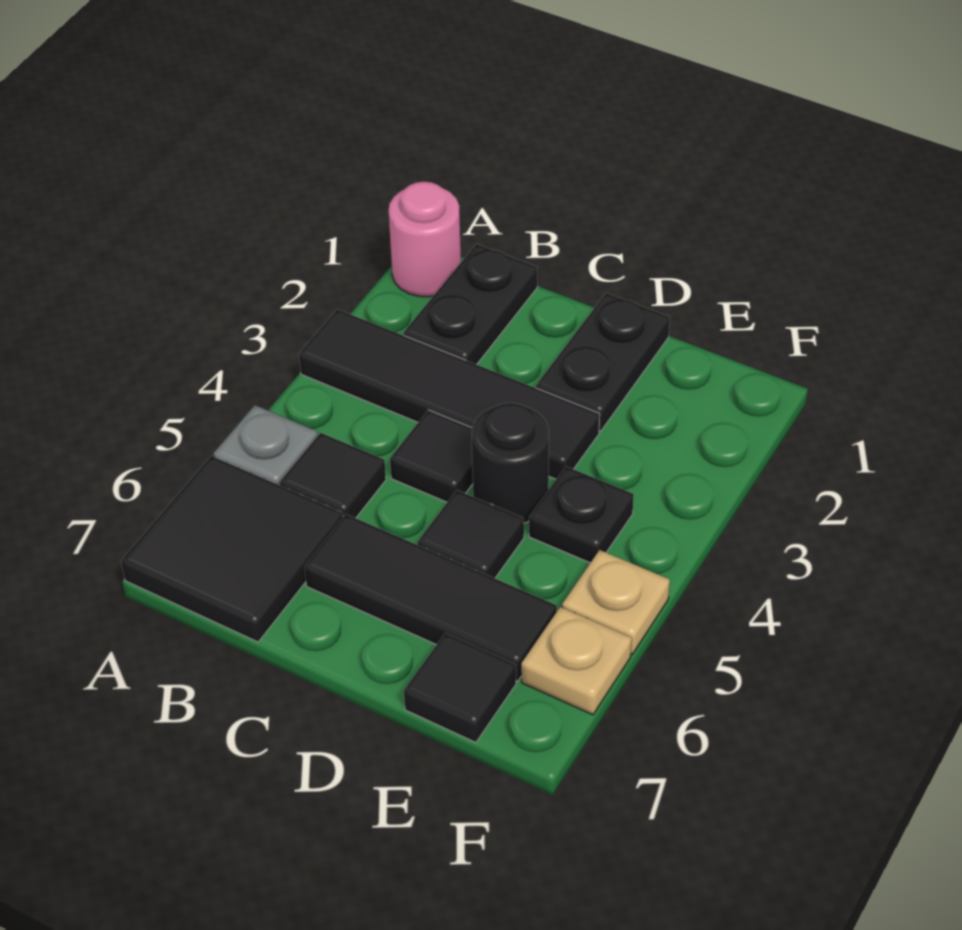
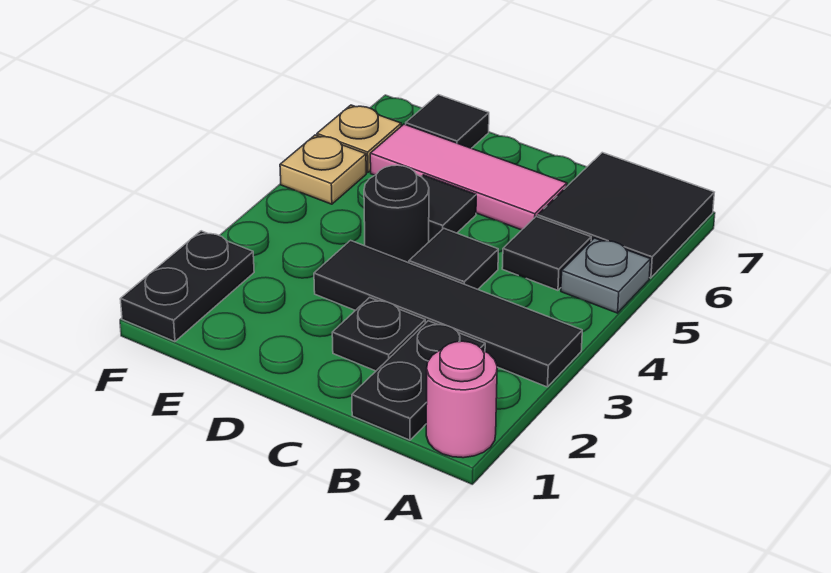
black 1x3 tile [304,514,557,681] -> pink 1x3 tile [370,124,567,230]
black 1x2 plate [536,293,670,431] -> black 1x2 plate moved to [120,231,254,342]
black 1x1 plate [529,466,634,563] -> black 1x1 plate moved to [332,298,425,371]

